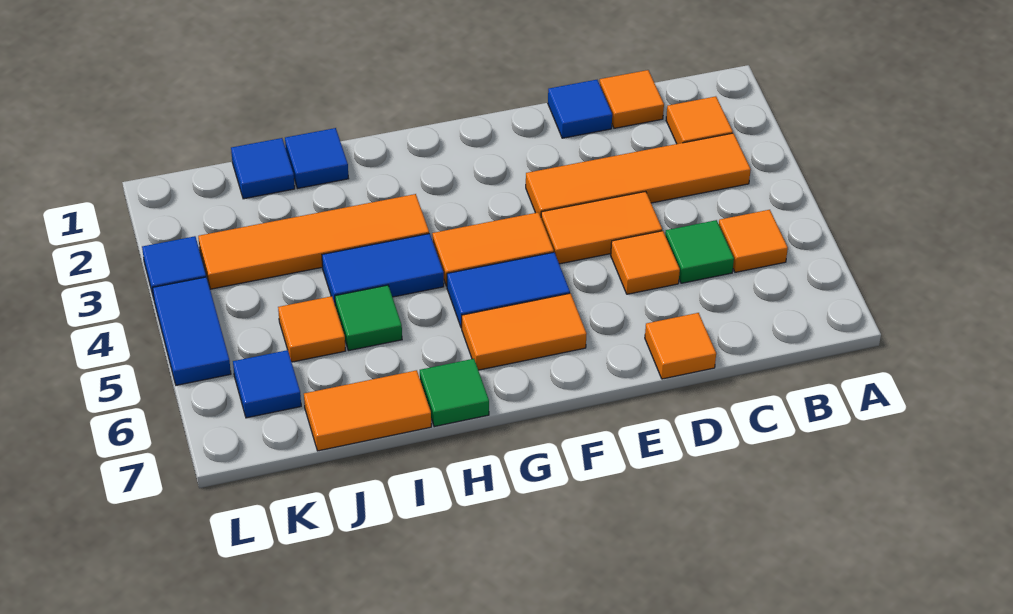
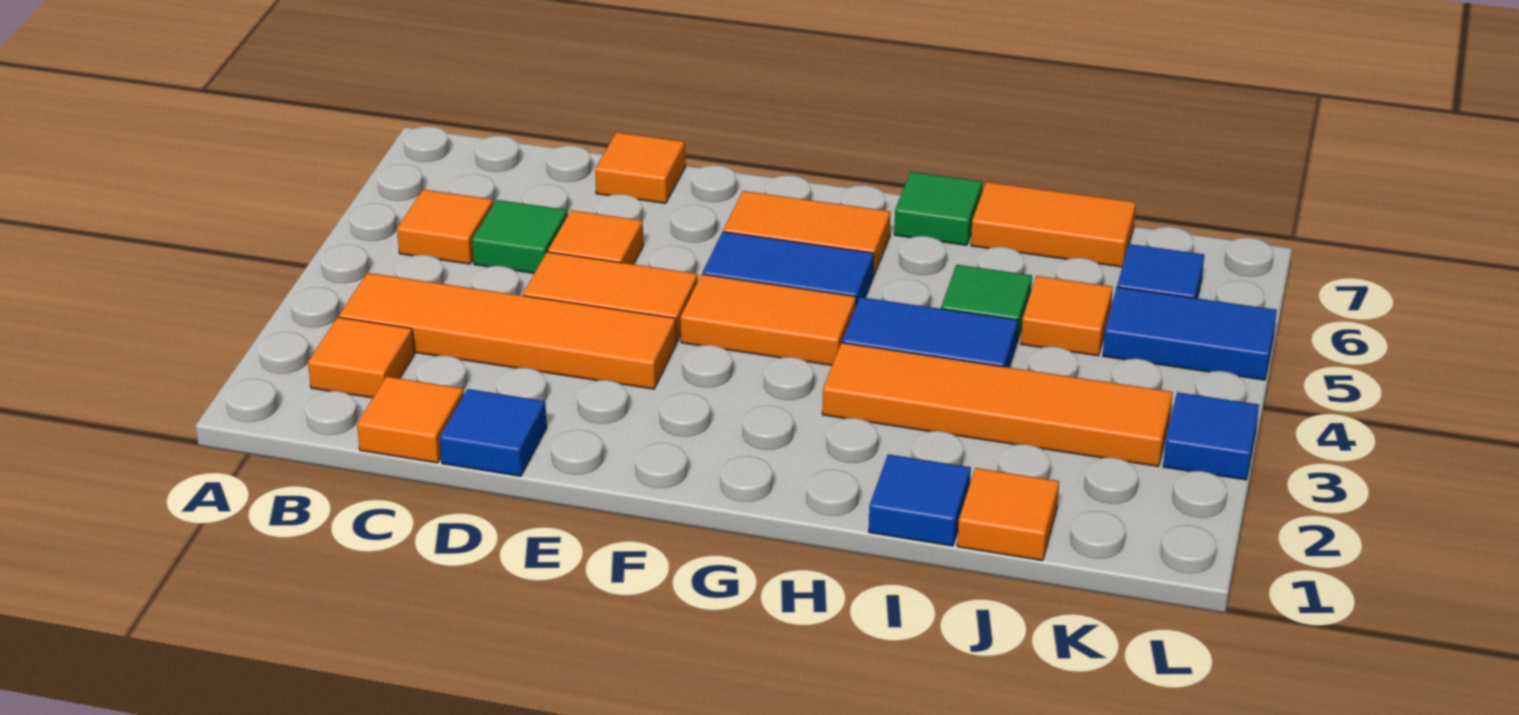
blue 1x1 tile [231,138,295,199] -> orange 1x1 tile [957,468,1059,561]
blue 1x2 tile [153,277,231,385] -> blue 1x2 tile turned to [1103,287,1277,380]

